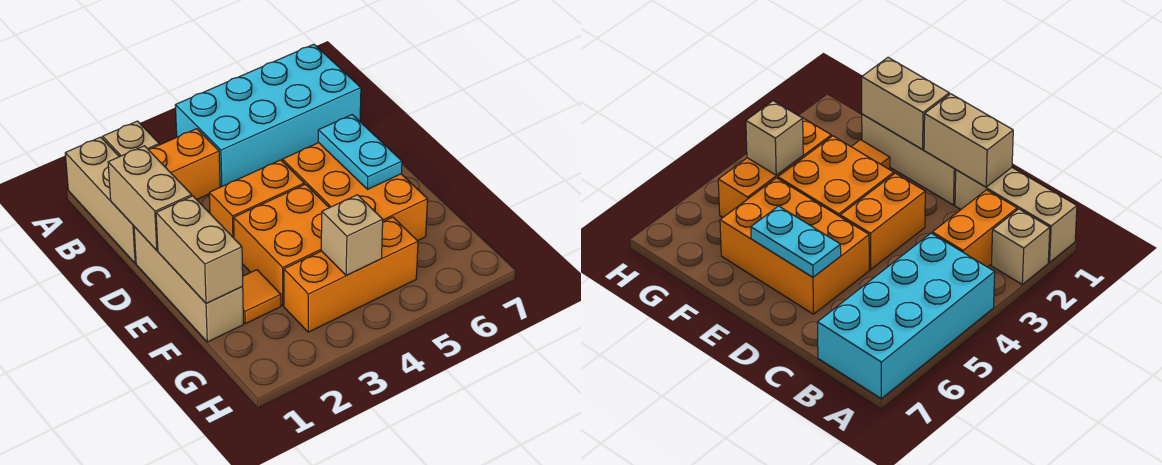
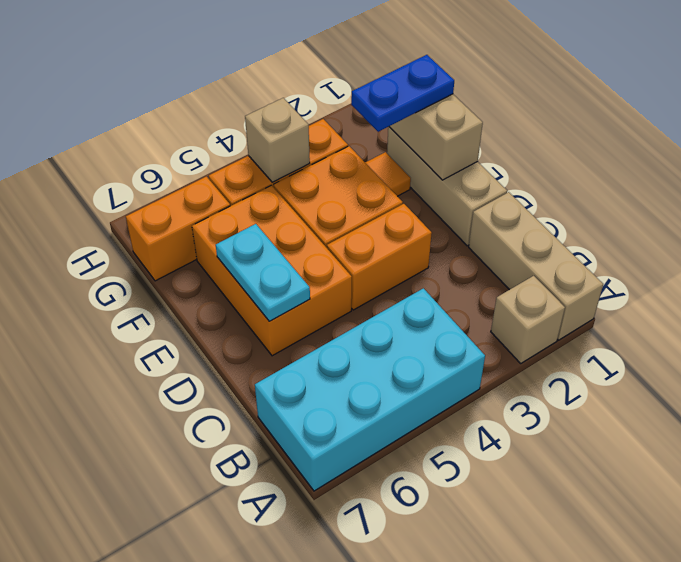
orange 1x2 brick [148,129,220,200] -> orange 1x2 brick moved to [126,177,230,281]
tan 1x2 brick [108,146,192,250] -> none
none -> blue 1x2 plate [351,55,454,132]

